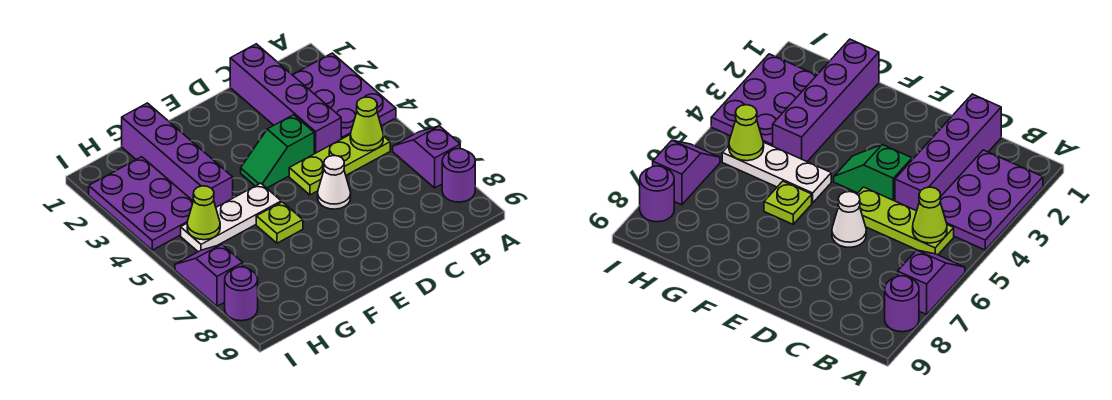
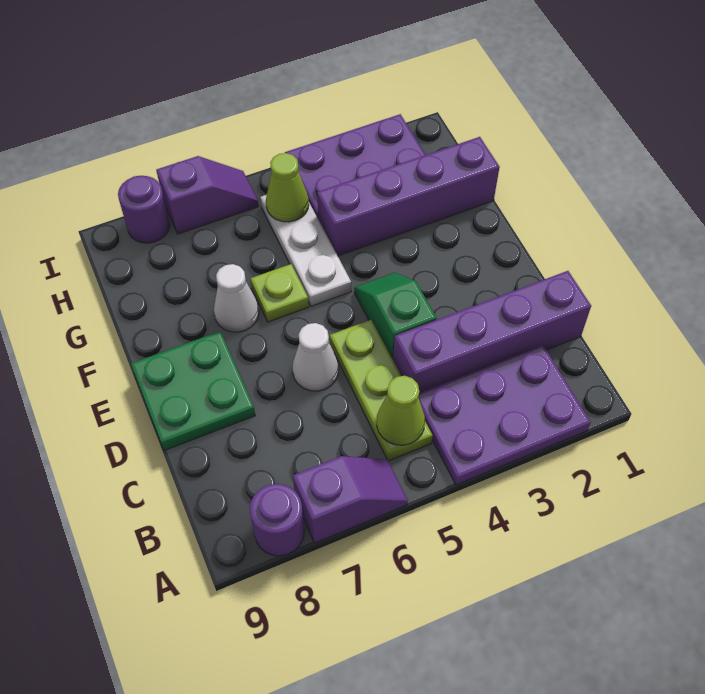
none -> green 2x2 plate [131,331,255,451]
none -> white 1x1 cone [214,264,259,332]

